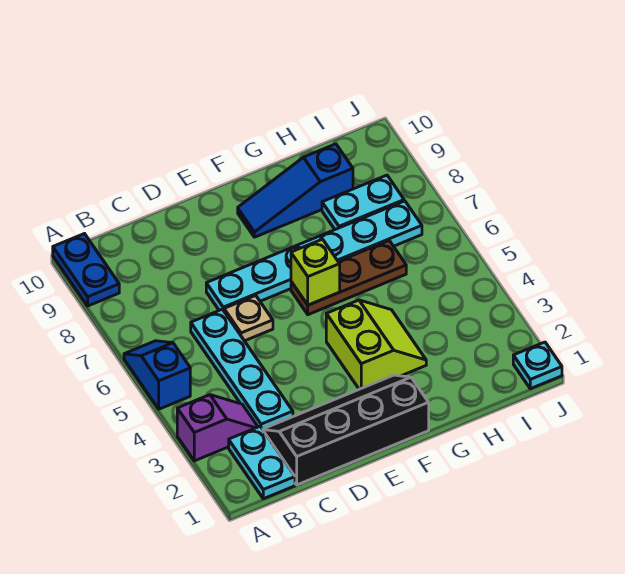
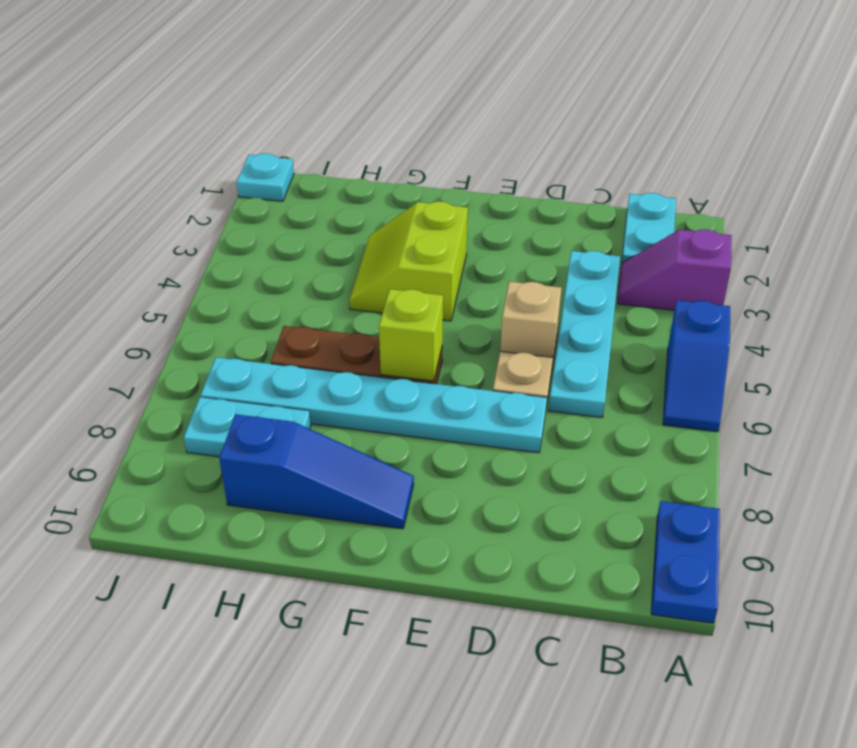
black 2x4 slope [263,375,429,485] -> none
none -> tan 1x1 brick [500,282,561,366]

